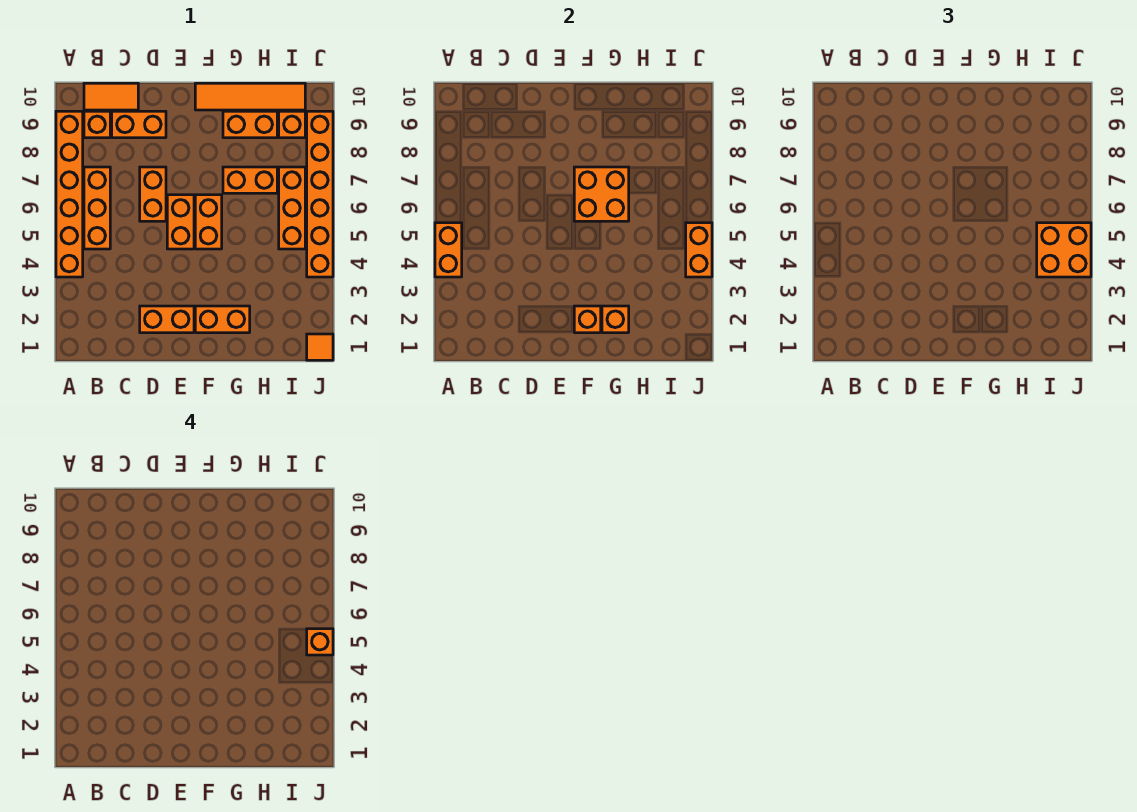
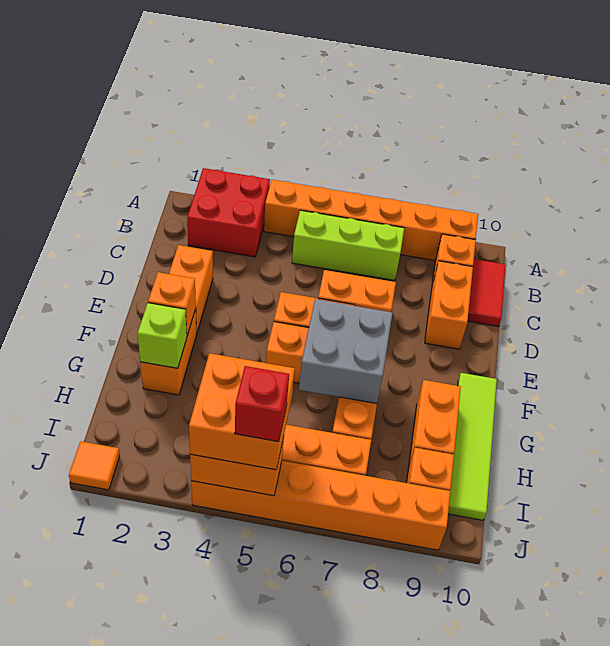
none -> red 2x2 brick [187,168,270,257]
orange 1x2 brick [435,223,462,277] -> none
orange 1x3 brick [84,167,110,249] -> lime 1x3 brick [292,210,404,281]
orange 1x2 tile [84,83,138,110] -> red 1x2 tile [468,259,506,326]
orange 2x2 brick [574,167,629,221] -> grey 2x2 brick [299,299,392,403]
orange 1x4 tile [195,83,305,110] -> lime 1x4 tile [448,373,497,520]
orange 1x1 brick [602,306,629,333] -> lime 1x1 brick [137,303,187,368]
orange 1x1 brick [307,629,333,655] -> red 1x1 brick [235,366,289,442]

